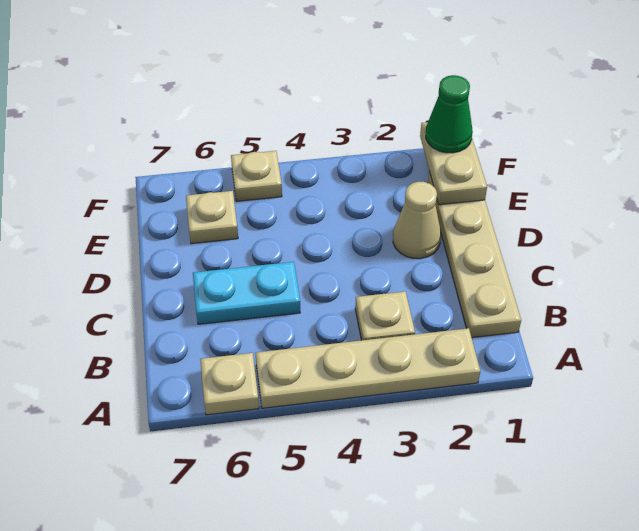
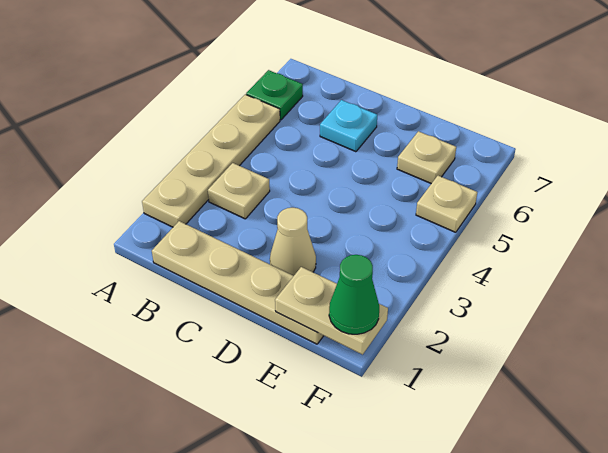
tan 1x1 plate [200,353,259,415] -> green 1x1 plate [246,70,303,120]
cyan 1x2 plate [193,262,300,324] -> cyan 1x1 plate [320,100,377,152]

